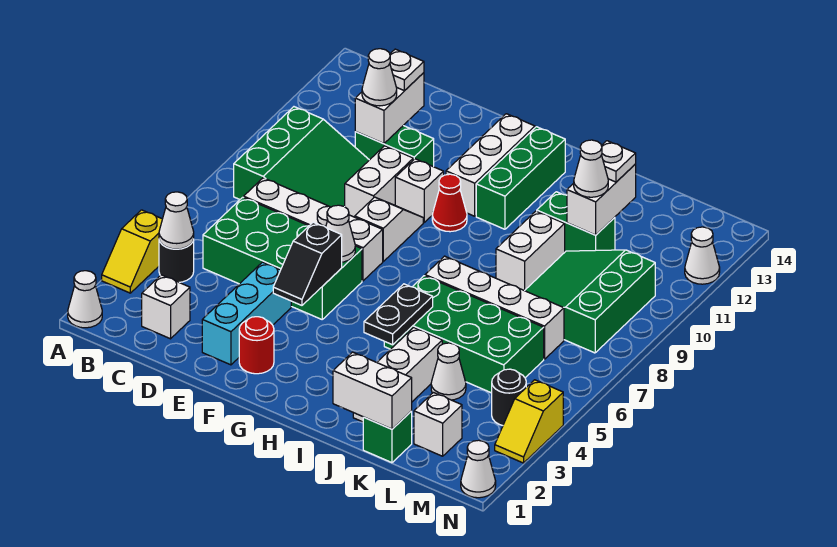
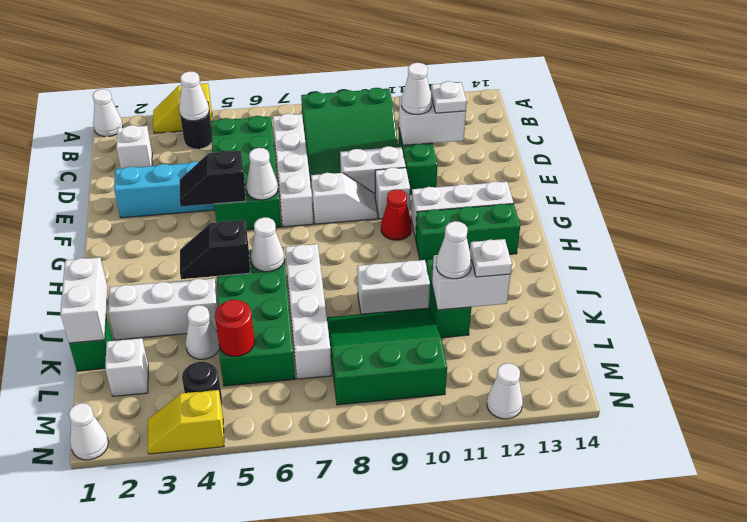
red 1x1 round brick [239,317,274,374] -> red 1x1 round brick moved to [215,300,255,357]
black 1x2 plate [364,284,433,345] -> black 1x2 slope [180,220,250,279]
none -> white 1x1 cone [251,217,284,272]

